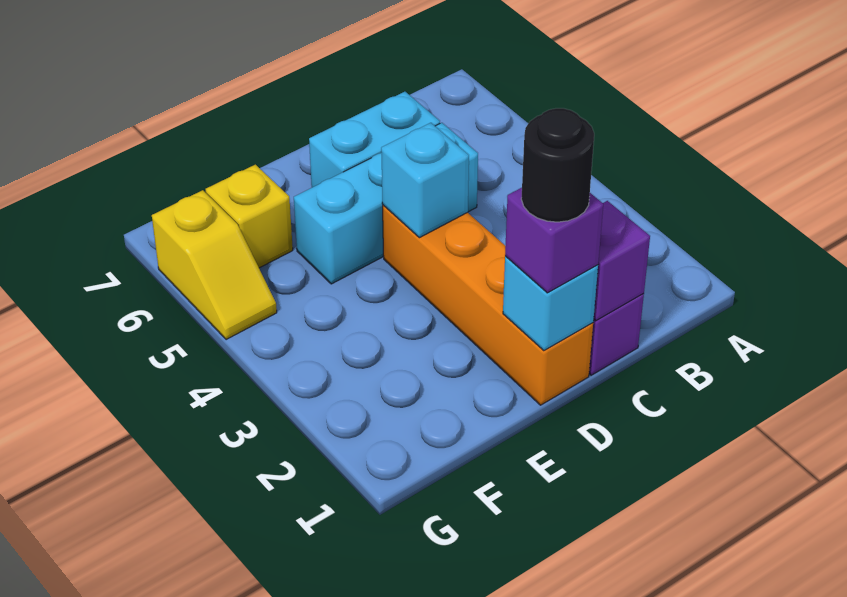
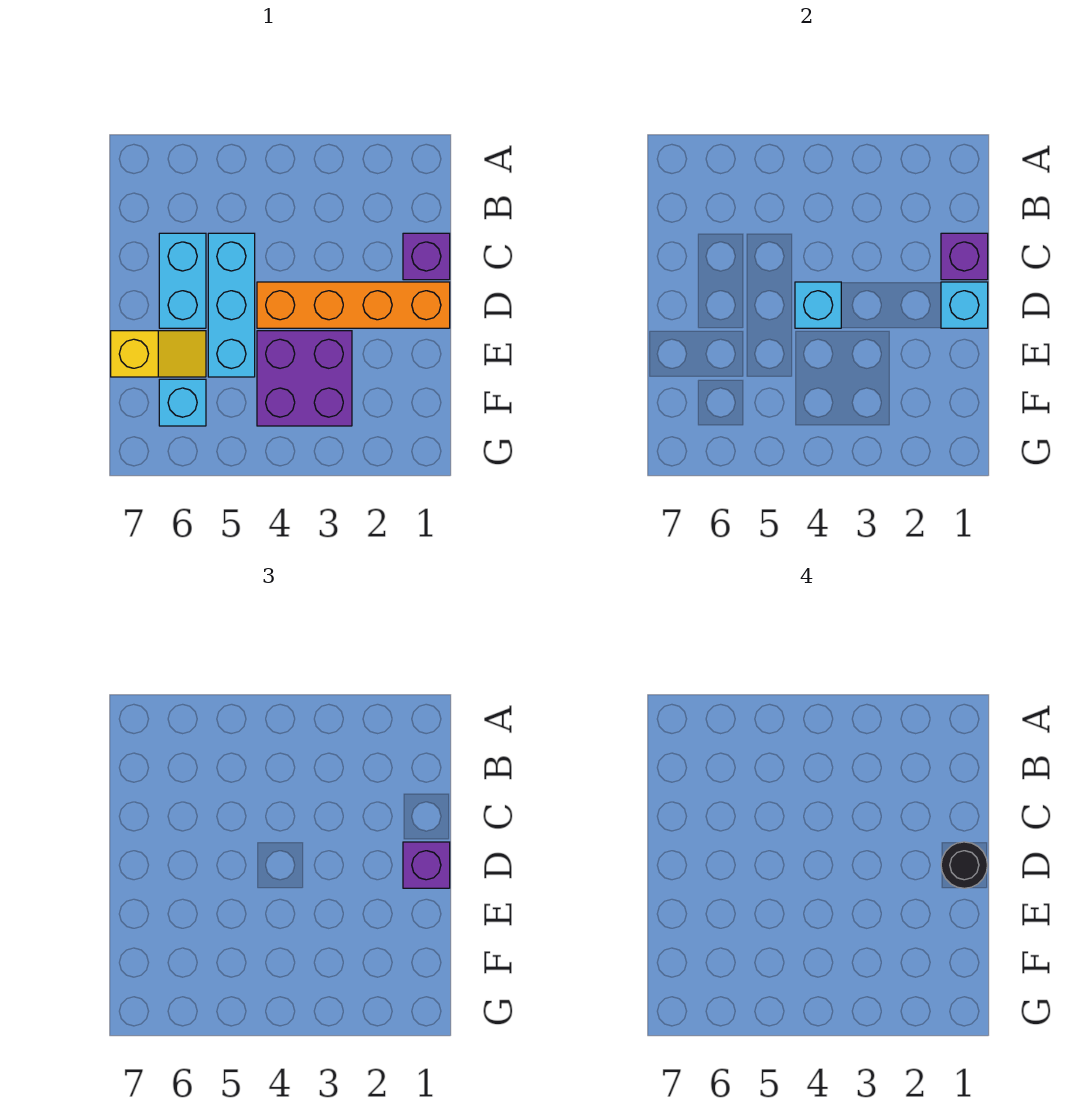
none -> purple 2x2 brick [257,331,352,426]
yellow 1x1 brick [206,165,293,268] -> cyan 1x1 brick [159,379,206,426]
yellow 1x2 slope [152,190,277,340] -> yellow 1x2 slope moved to [111,331,206,377]

